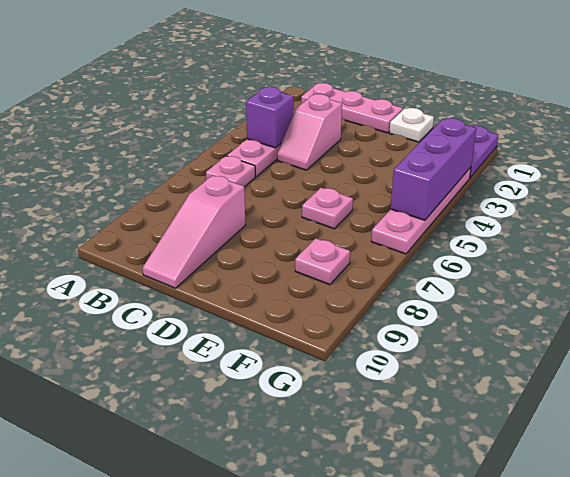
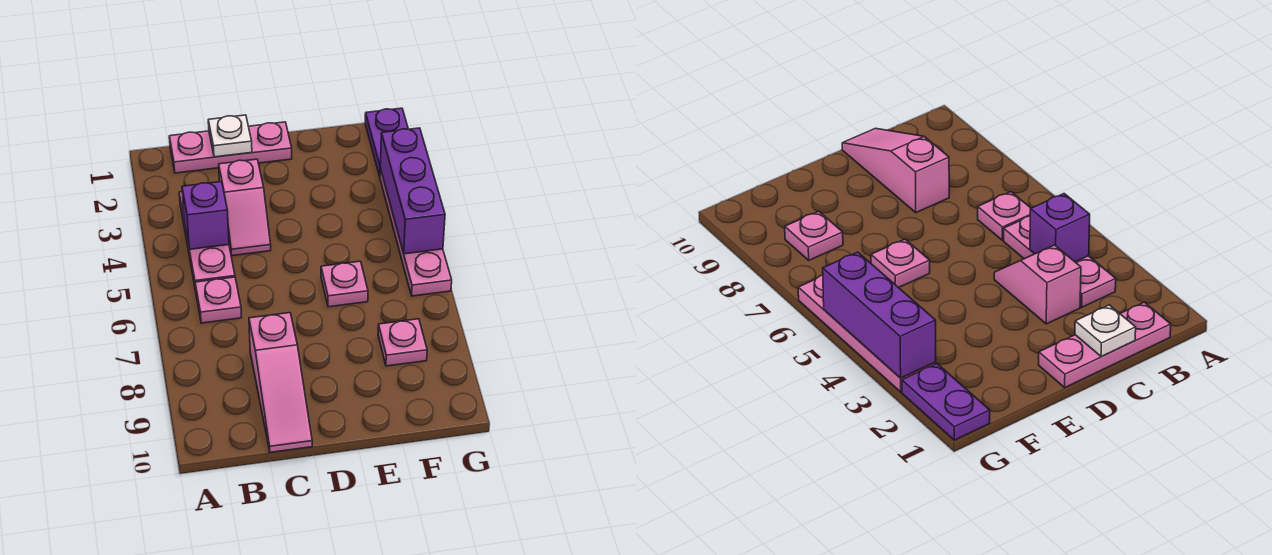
white 1x1 plate [389,108,434,142] -> white 1x1 plate moved to [208,115,252,157]

